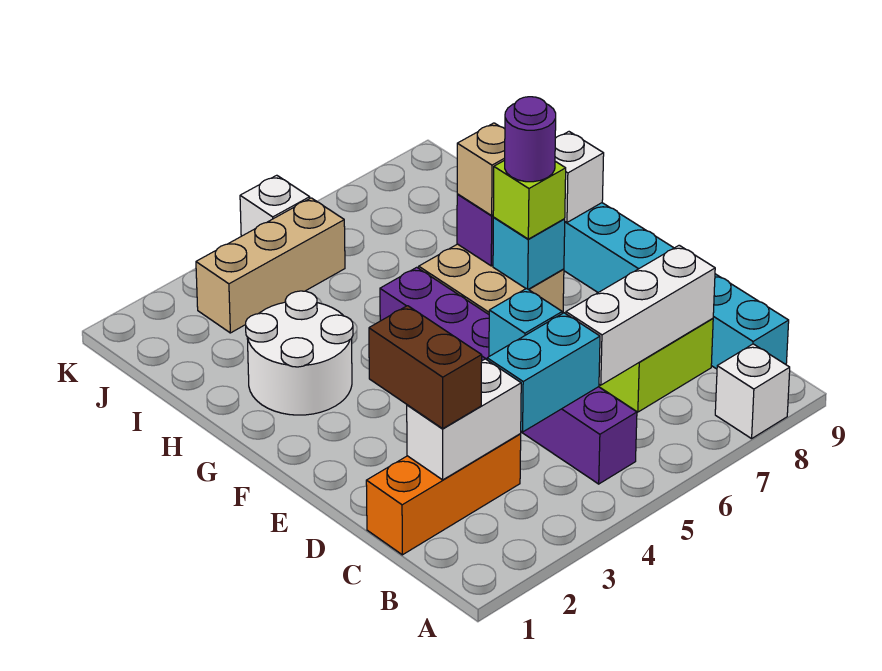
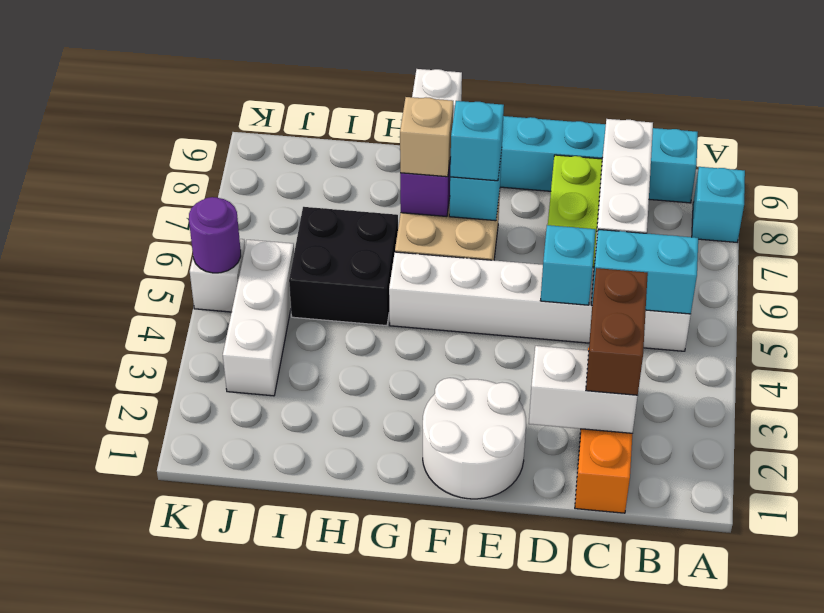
white 1x1 brick [715,344,790,439] -> cyan 1x1 brick [692,167,745,242]
purple 1x6 brick [380,267,637,484] -> white 1x6 brick [389,252,691,351]
white 1x2 brick [407,359,521,480] -> white 1x2 brick turned to [529,346,638,433]
brown 1x2 brick [369,306,482,428] -> brown 1x2 brick turned to [586,268,648,395]
cyan 1x2 brick [487,313,600,432] -> cyan 1x2 brick turned to [591,229,698,314]
lime 1x1 brick [493,160,566,239] -> cyan 1x1 brick [450,101,504,181]
purple 1x1 round brick [505,97,556,182] -> purple 1x1 round brick moved to [189,197,241,273]
white 2x2 round brick [246,291,353,415] -> white 2x2 round brick moved to [423,378,526,499]
none -> black 2x2 brick [289,207,398,326]
tan 1x3 brick [196,198,345,333] -> white 1x3 brick [223,240,294,396]

